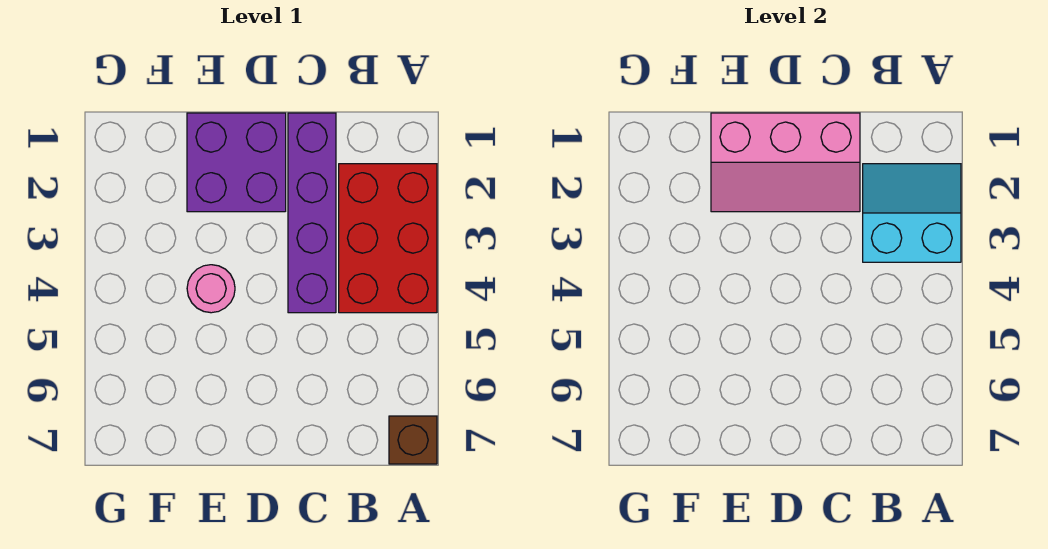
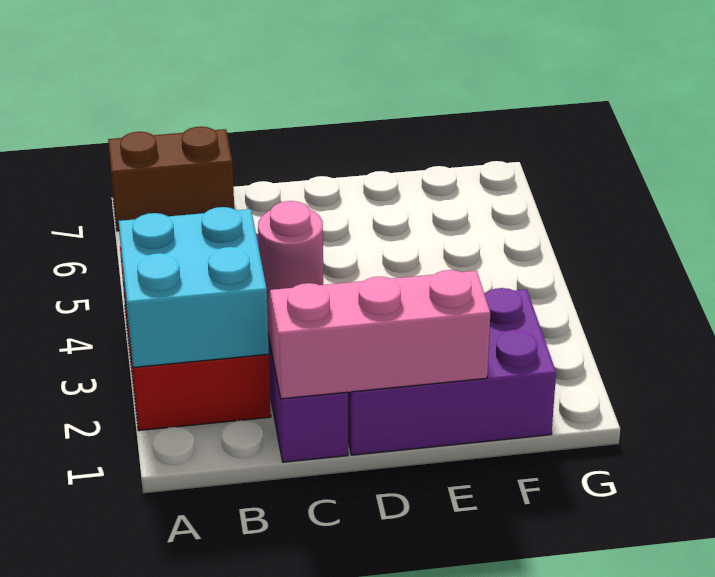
cyan 2x2 slope [863,164,961,262] -> cyan 2x2 brick [119,207,269,367]
brown 1x1 brick [389,416,437,464] -> brown 1x2 brick [108,127,234,231]
purple 2x2 brick [187,113,286,212] -> purple 2x3 brick [348,288,556,455]
pink 1x1 round brick [187,265,235,313] -> pink 1x1 round brick moved to [258,201,323,295]

